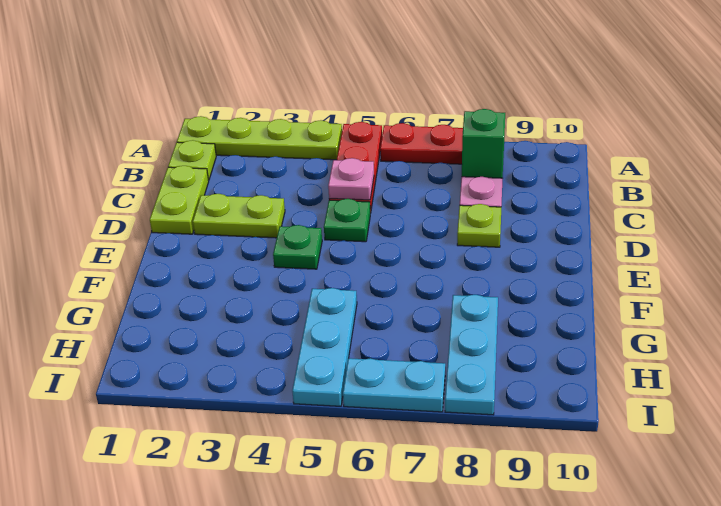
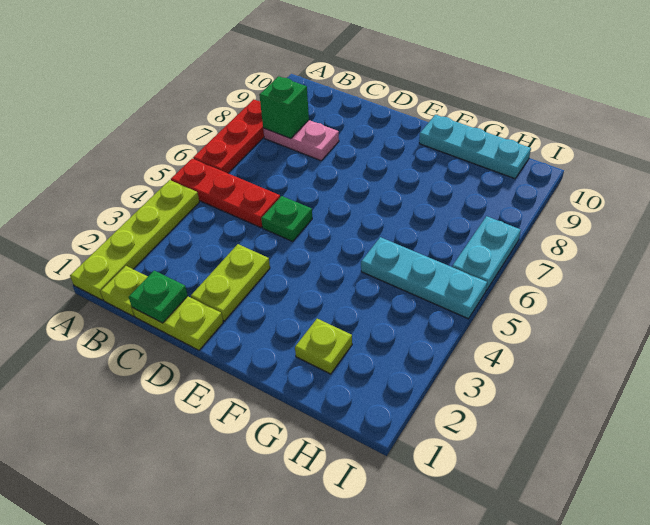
pink 1x1 plate [328,158,374,200] -> none
lime 1x1 plate [457,204,501,247] -> lime 1x1 plate moved to [295,319,352,374]
green 1x1 plate [273,225,322,269] -> green 1x1 plate moved to [129,271,188,323]
cyan 1x3 plate [445,295,498,415] -> cyan 1x3 plate moved to [419,115,531,179]

